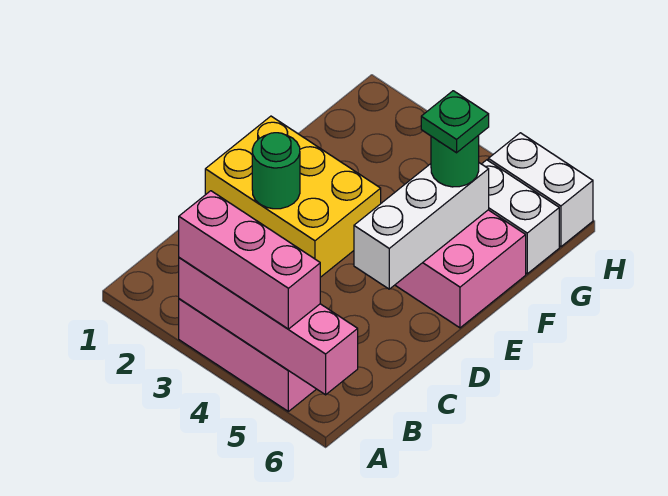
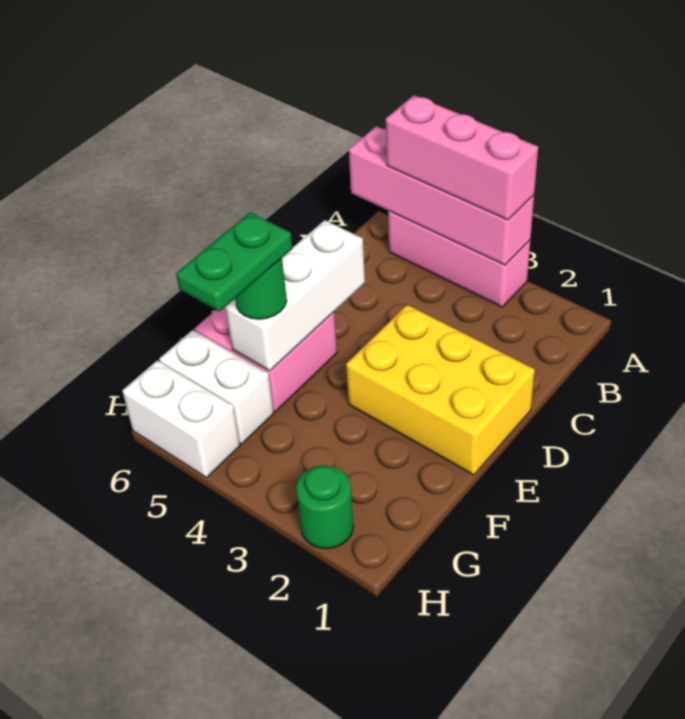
green 1x1 round brick [252,133,300,209] -> green 1x1 round brick moved to [296,465,354,549]
green 1x1 plate [421,91,489,153] -> green 1x2 plate [176,212,292,312]

